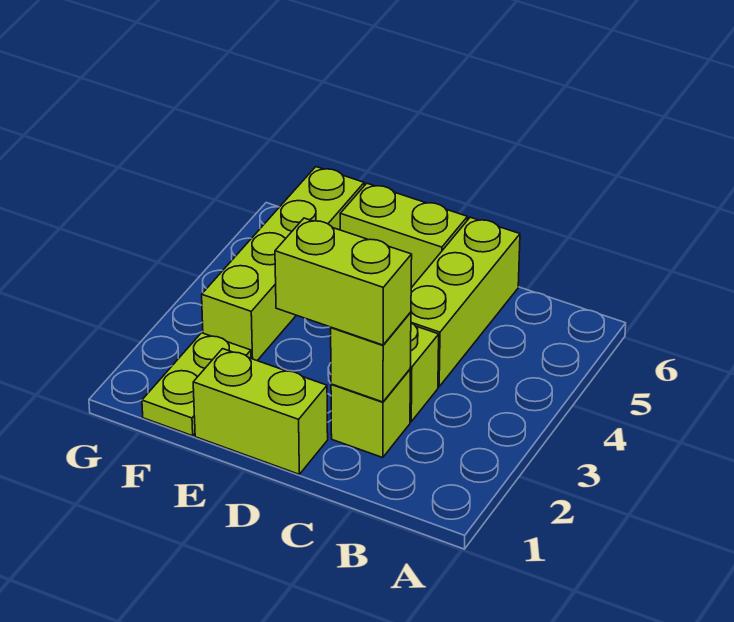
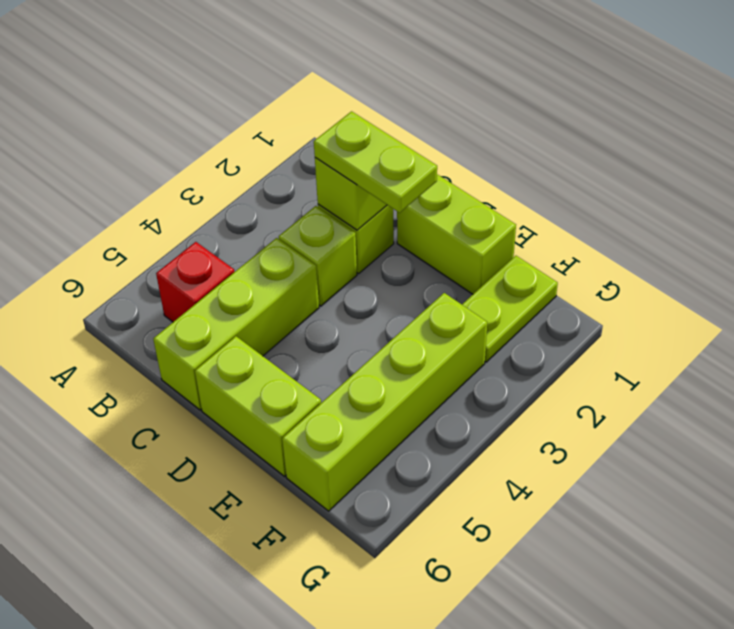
none -> red 1x1 brick [156,242,234,322]
lime 1x2 brick [275,218,412,345] -> lime 1x2 plate [314,111,437,213]

